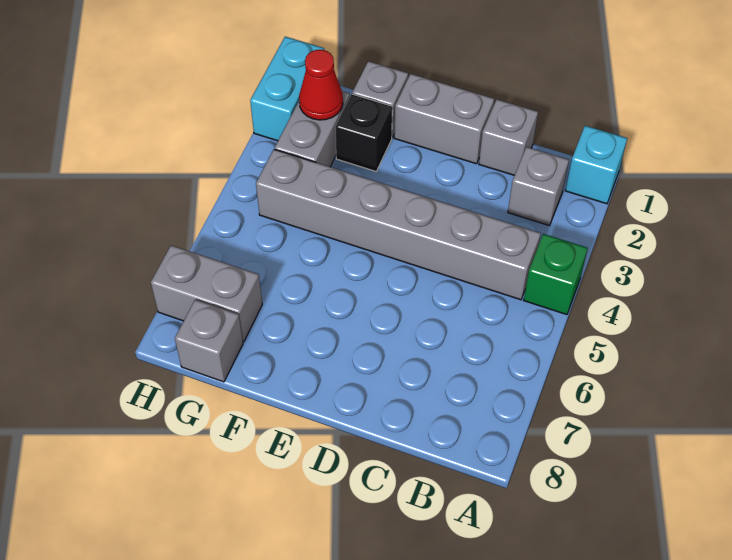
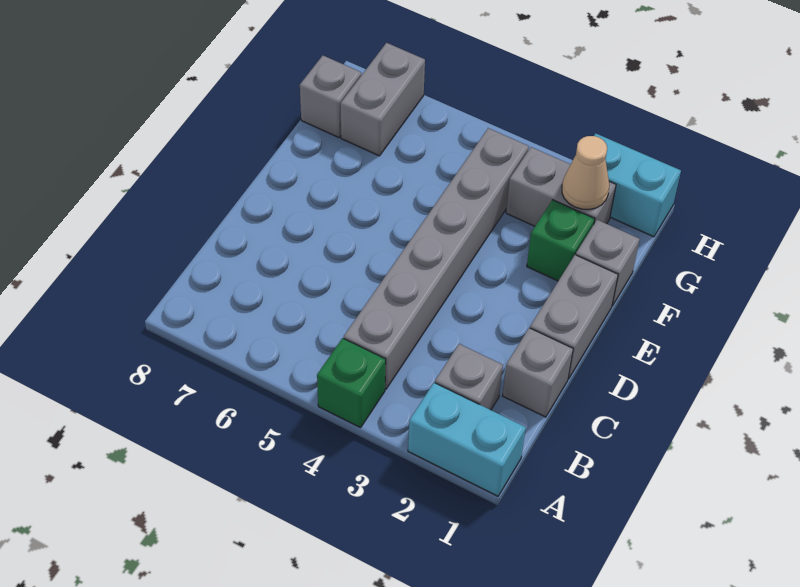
cyan 1x1 brick [565,126,627,204] -> cyan 1x2 brick [408,383,526,496]
black 1x1 brick [335,94,392,171] -> green 1x1 brick [527,200,595,281]
red 1x1 cone [299,50,343,120] -> tan 1x1 cone [562,136,609,209]

